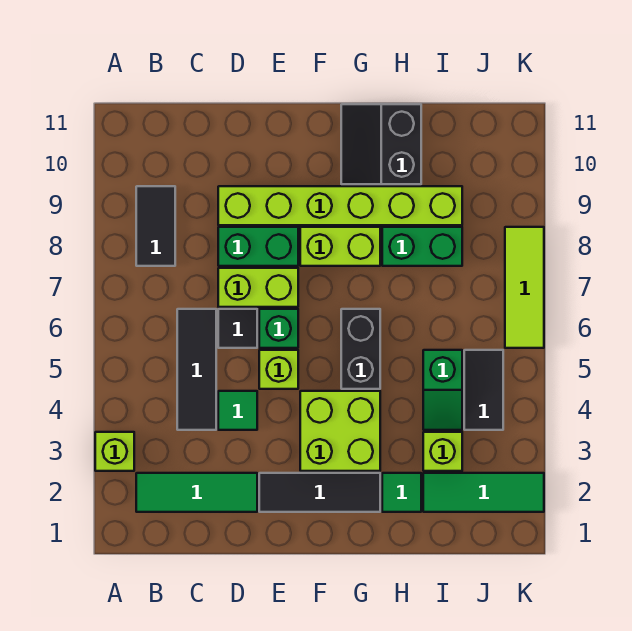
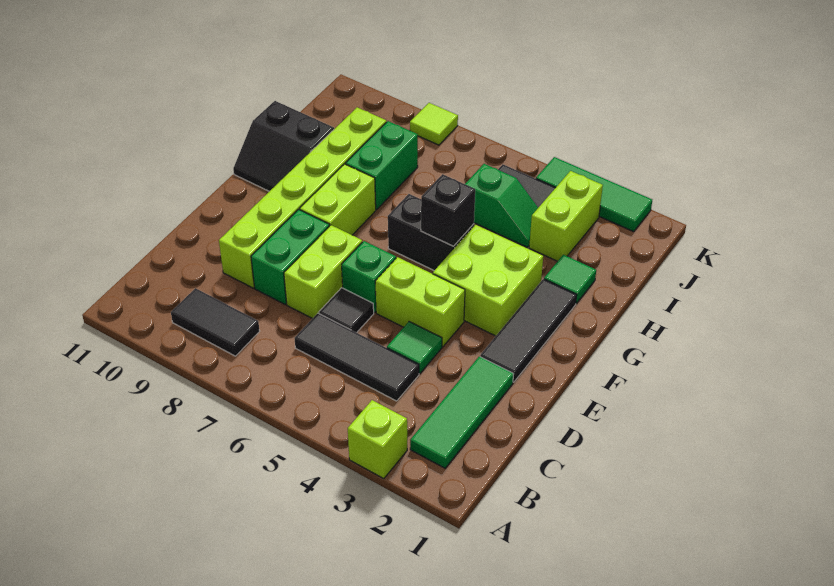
lime 1x1 brick [259,350,298,389] -> lime 1x2 brick [375,257,465,347]
none -> black 1x1 brick [421,174,475,246]
green 1x3 tile [423,473,544,512] -> green 1x3 tile turned to [536,157,652,232]
lime 1x1 brick [423,432,462,471] -> lime 1x2 brick [529,171,603,261]
lime 1x3 tile [505,227,544,348] -> lime 1x1 tile [410,103,458,145]

